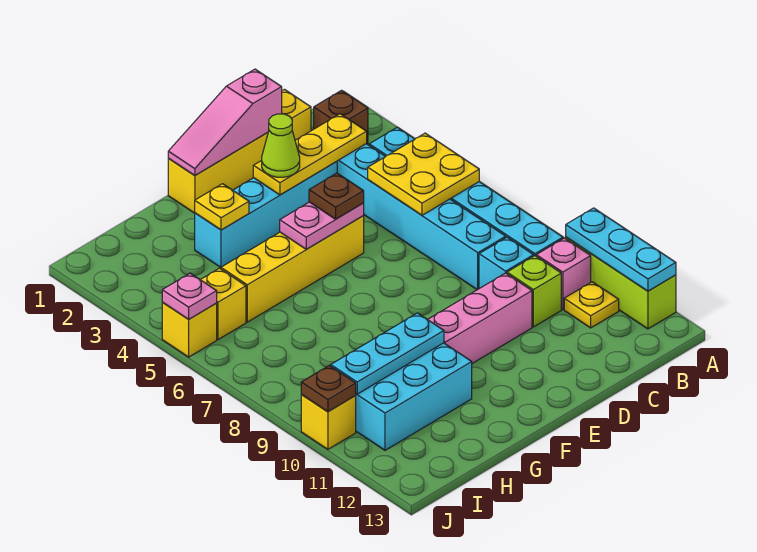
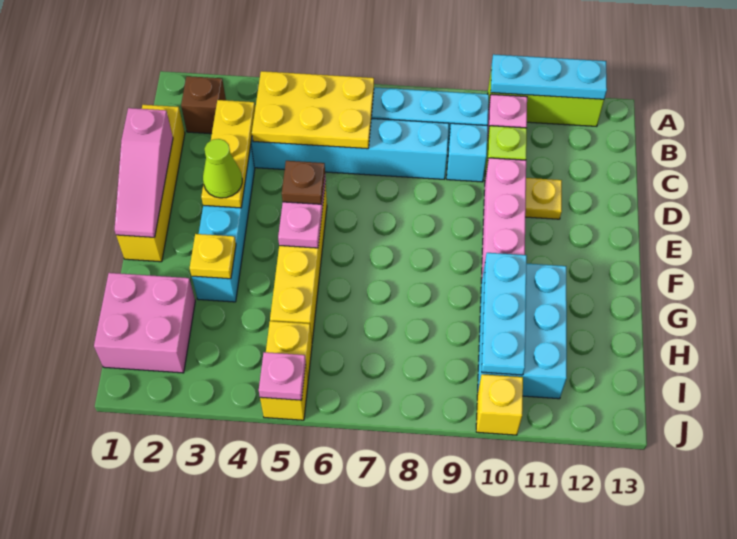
yellow 2x2 plate [368,133,479,215] -> yellow 2x3 plate [252,71,374,149]
yellow 1x1 plate [564,282,619,328] -> yellow 1x1 plate moved to [525,178,562,219]
none -> pink 2x2 brick [94,273,195,373]
brown 1x1 plate [301,366,356,412] -> none

